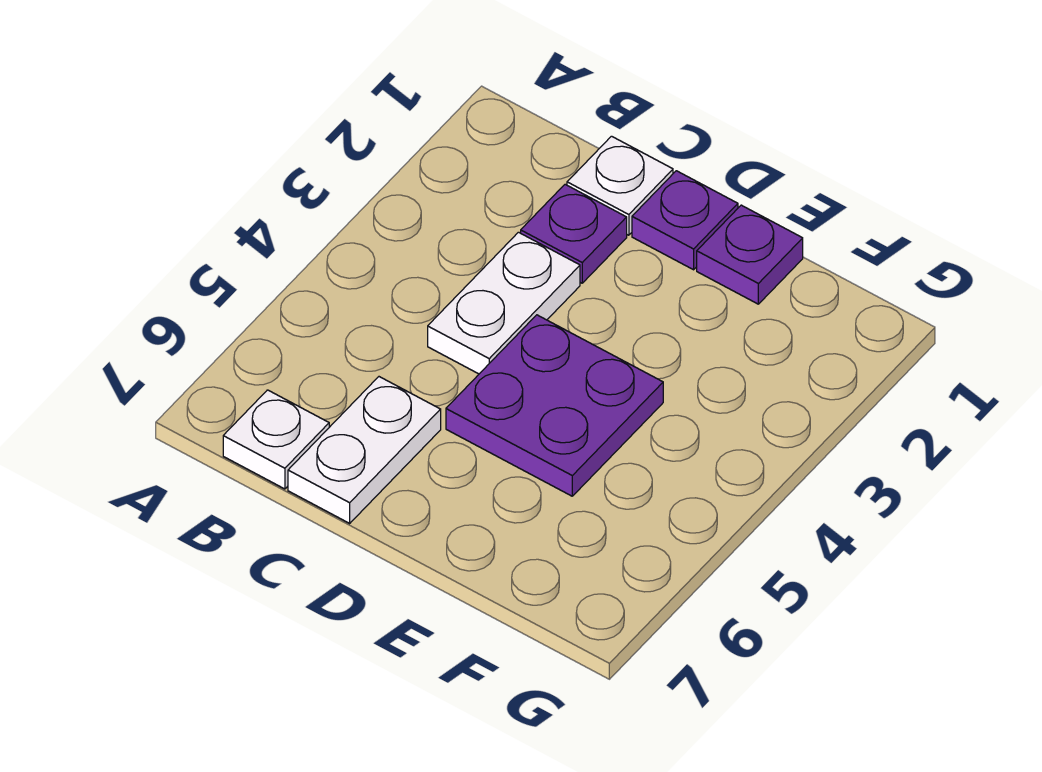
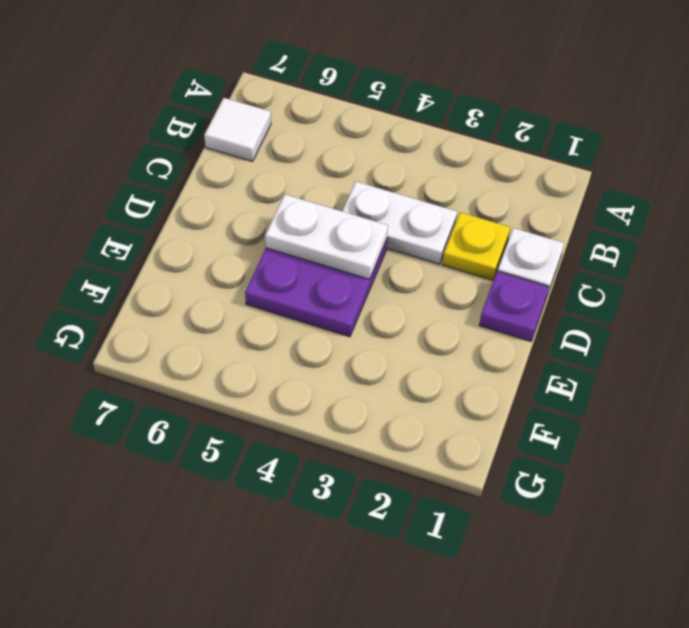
white 1x1 plate [223,390,329,489] -> white 1x1 tile [204,98,271,161]
purple 1x1 plate [521,184,627,283] -> yellow 1x1 plate [442,212,510,280]
white 1x2 plate [288,377,441,523] -> white 1x2 plate moved to [265,195,388,279]
purple 1x1 plate [697,205,803,304] -> none

